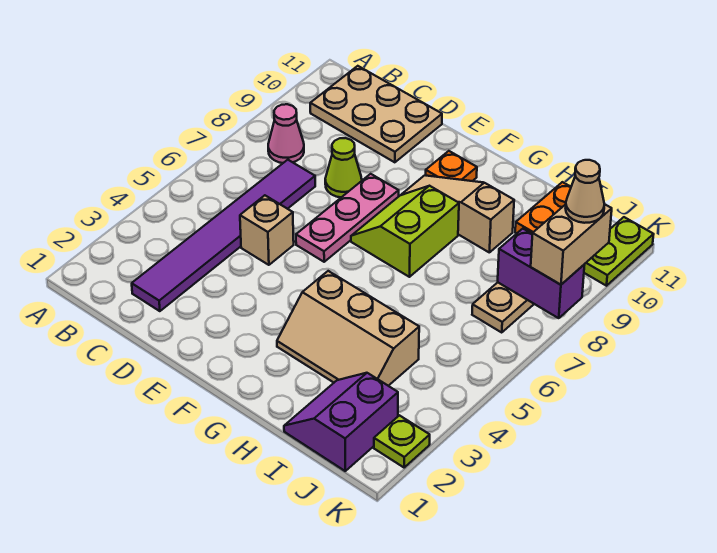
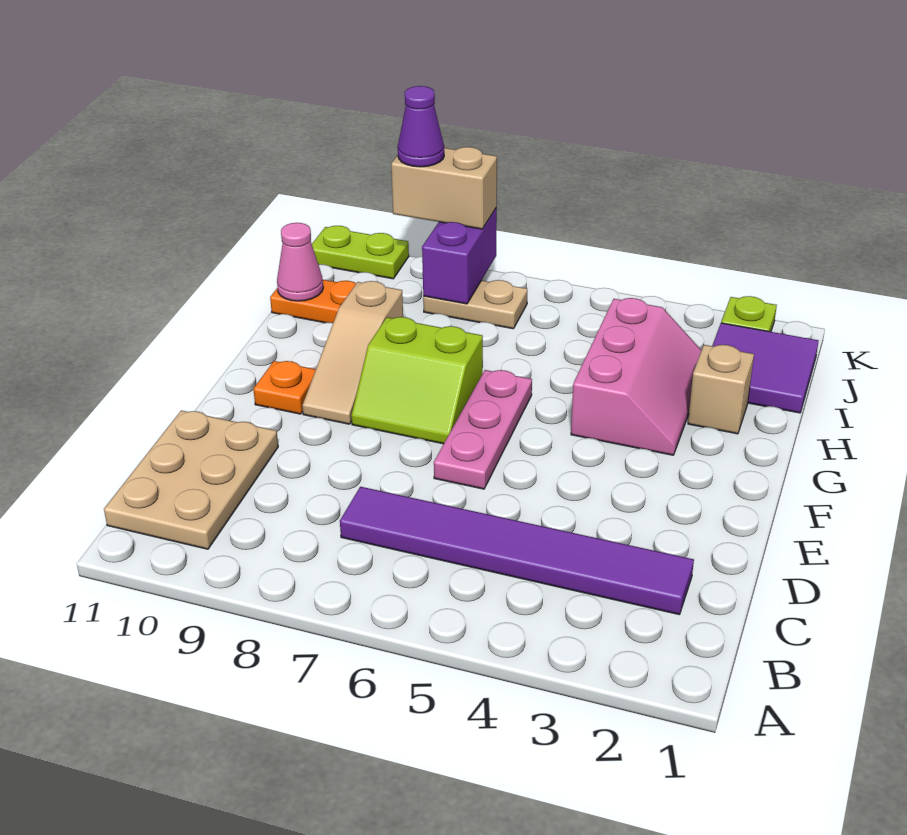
pink 1x1 cone [268,104,304,163] -> pink 1x1 cone moved to [277,223,323,301]
tan 1x1 brick [240,195,294,265] -> tan 1x1 brick moved to [688,345,754,434]
lime 1x1 cone [325,138,362,197] -> none
pink 1x3 plate [296,174,399,262] -> pink 1x3 plate turned to [434,370,532,489]
tan 2x3 slope [277,271,419,386] -> pink 2x3 slope [571,298,702,455]
purple 2x2 slope [284,373,398,471] -> purple 2x2 tile [713,323,819,413]
tan 1x1 cone [566,160,605,223] -> purple 1x1 cone [398,86,444,167]

